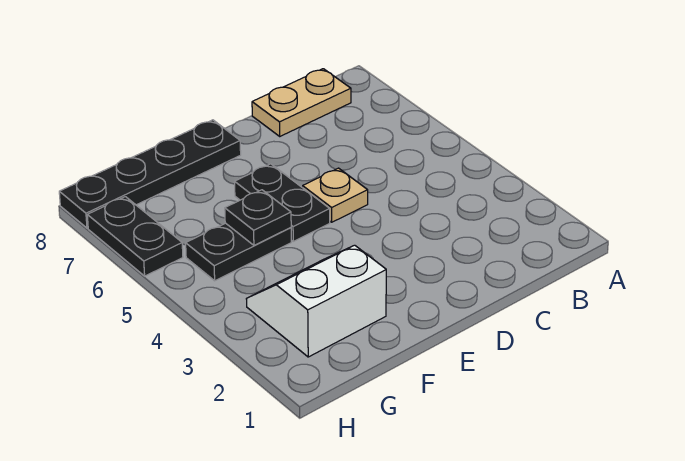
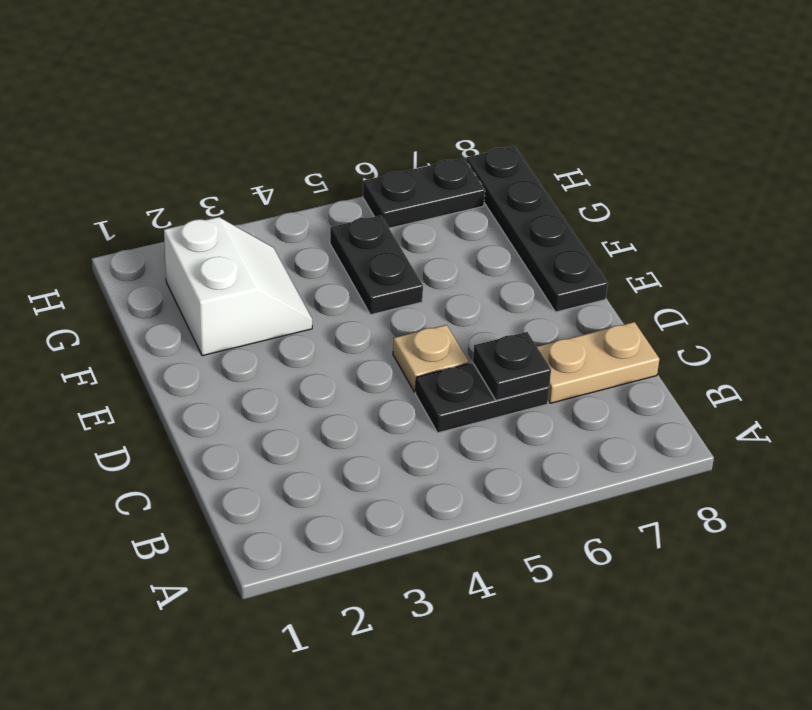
tan 1x2 plate [252,69,351,136] -> tan 1x2 plate turned to [537,322,659,403]
black 1x2 plate [235,164,330,241] -> black 1x2 plate moved to [415,363,549,433]
black 1x1 plate [225,190,291,245] -> black 1x1 plate moved to [473,332,551,400]

